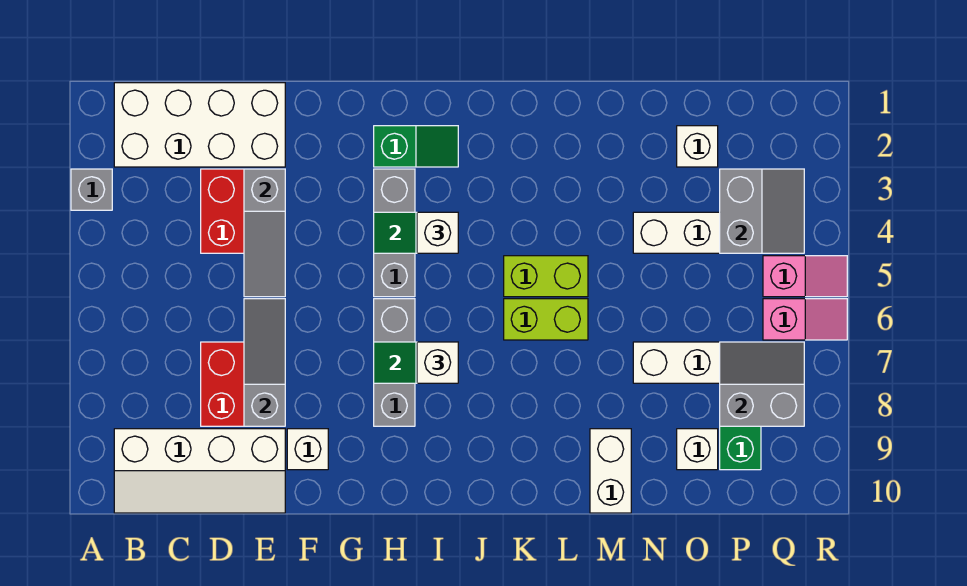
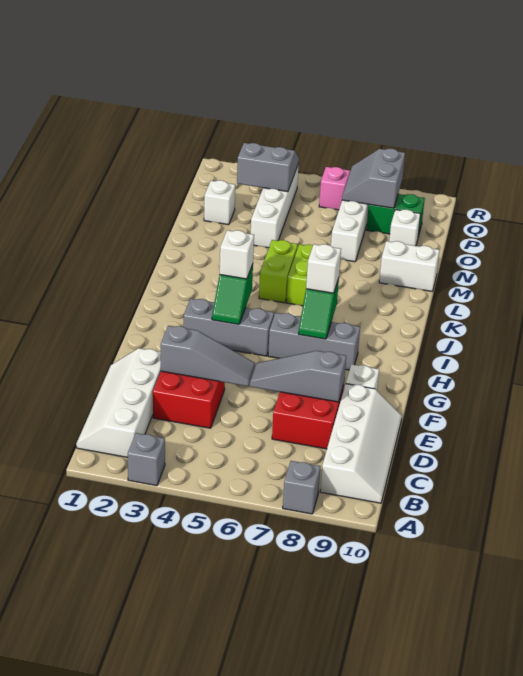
none -> grey 1x1 brick [283,461,320,514]
white 2x4 brick [114,83,285,167] -> white 2x4 slope [76,348,161,457]
green 1x2 slope [374,126,458,167] -> none
pink 1x2 slope [763,256,847,297] -> none

